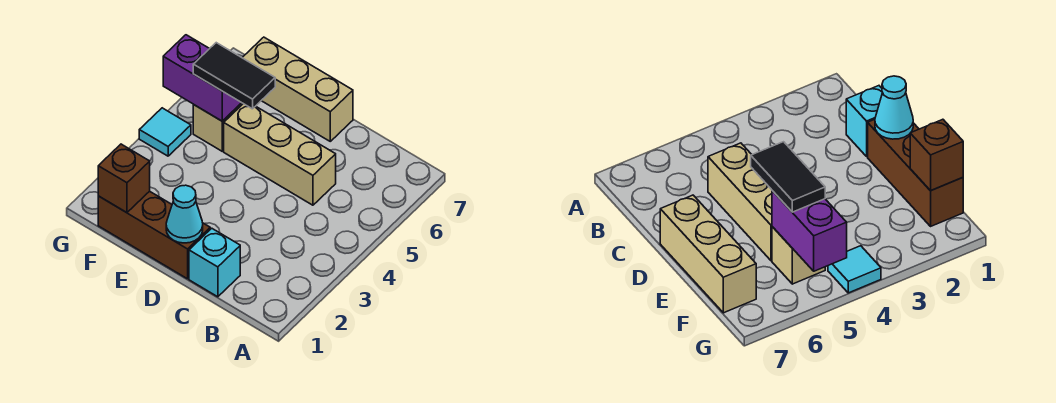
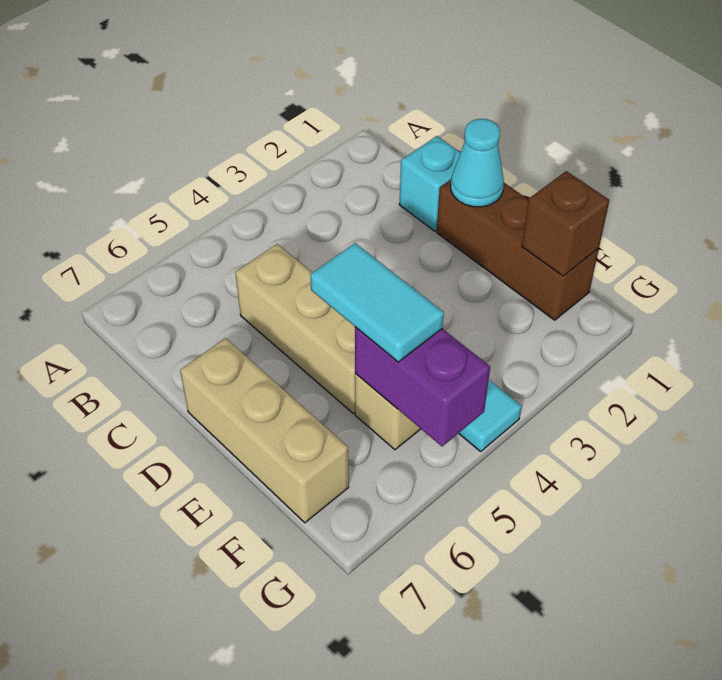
black 1x2 tile [193,43,275,109] -> cyan 1x2 tile [310,243,444,362]

